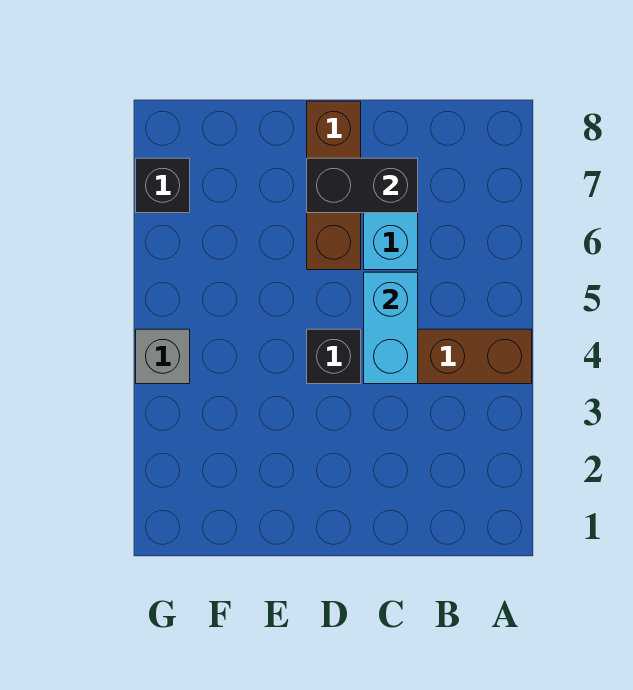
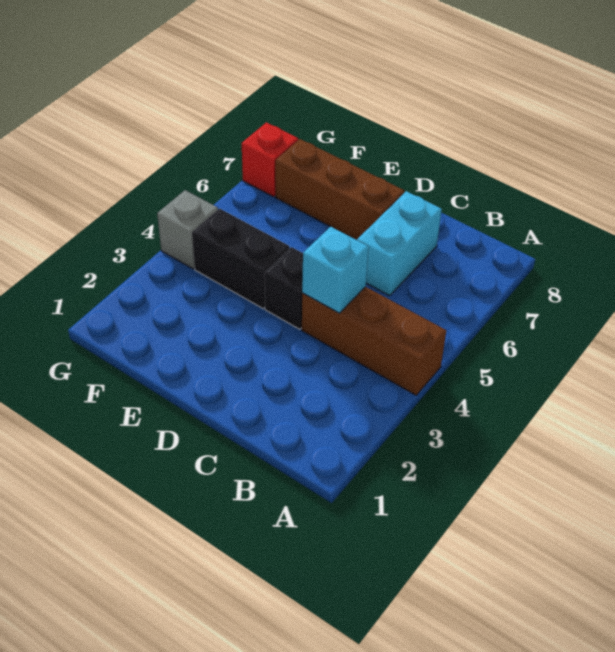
cyan 1x2 brick [364,272,418,384] -> cyan 1x1 brick [302,227,369,313]
black 1x2 brick [307,158,418,213] -> black 1x2 brick moved to [192,209,290,308]
brown 1x3 brick [307,101,361,270] -> brown 1x3 brick turned to [275,139,404,240]
black 1x1 brick [136,158,190,213] -> red 1x1 brick [242,122,298,197]

